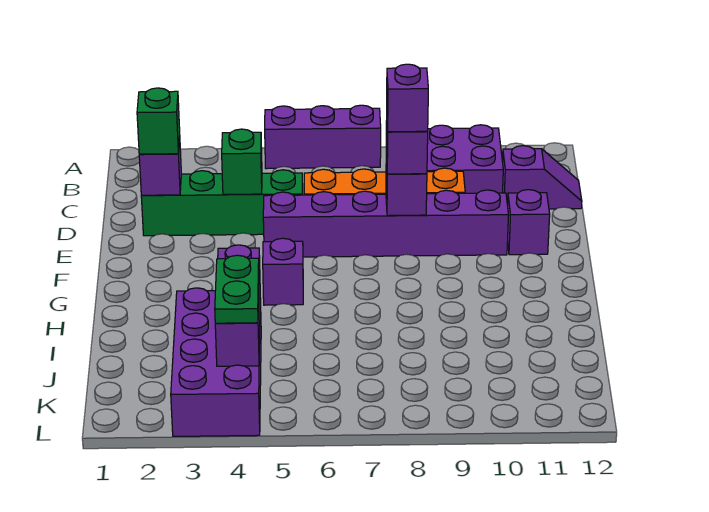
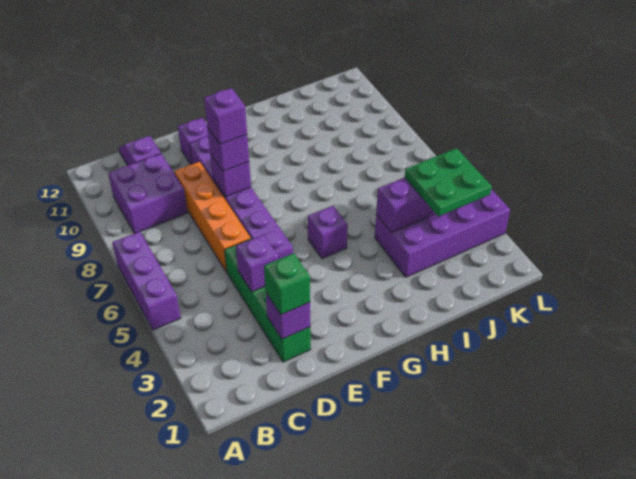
green 1x1 brick [222,129,262,194] -> purple 1x1 brick [236,235,278,292]
green 1x2 plate [215,255,259,323] -> green 2x2 plate [405,148,492,217]

